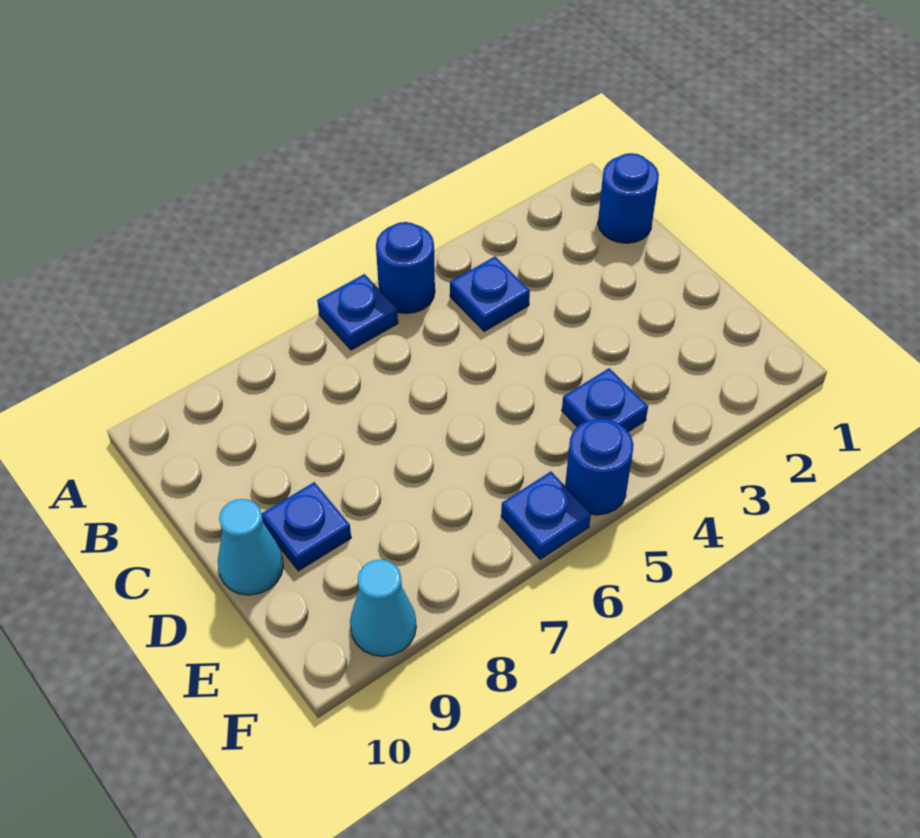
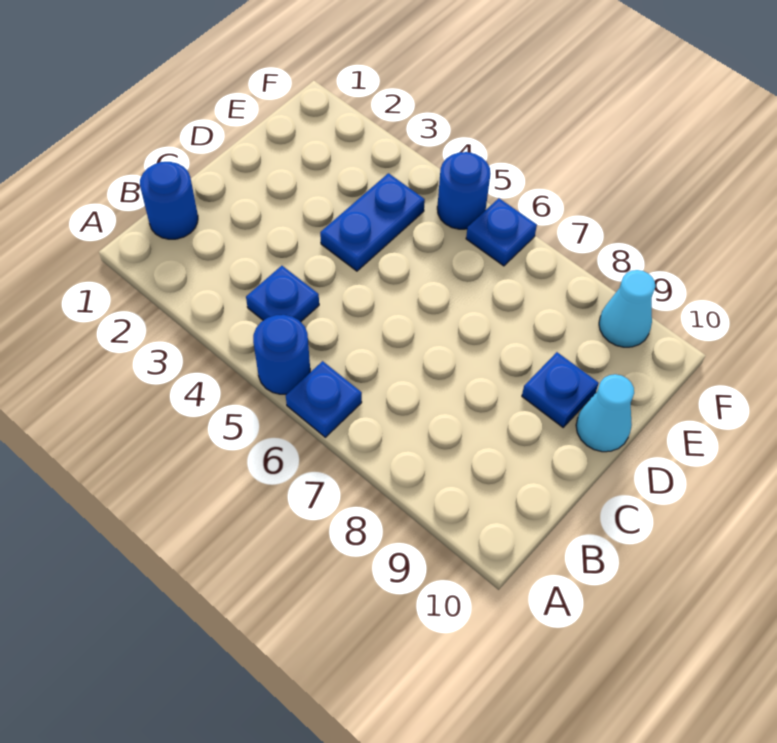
blue 1x1 plate [562,368,648,432] -> blue 1x2 plate [320,173,425,271]

